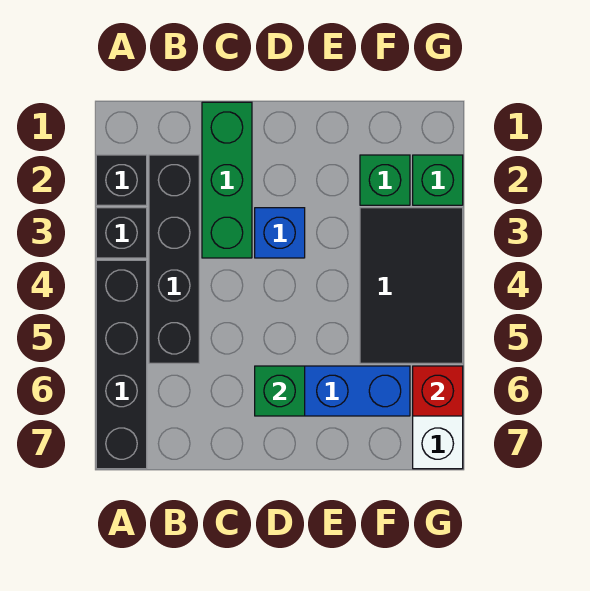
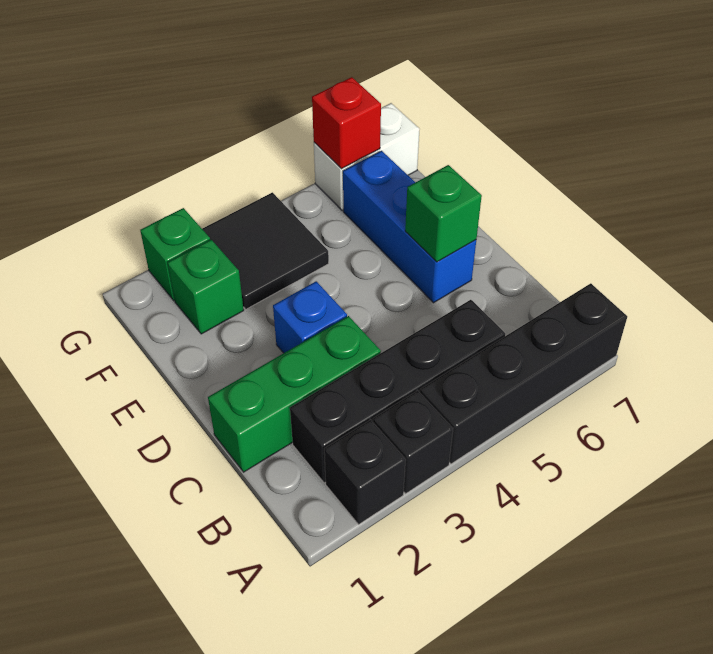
black 2x3 tile [360,208,463,363] -> black 2x2 tile [202,192,329,309]

